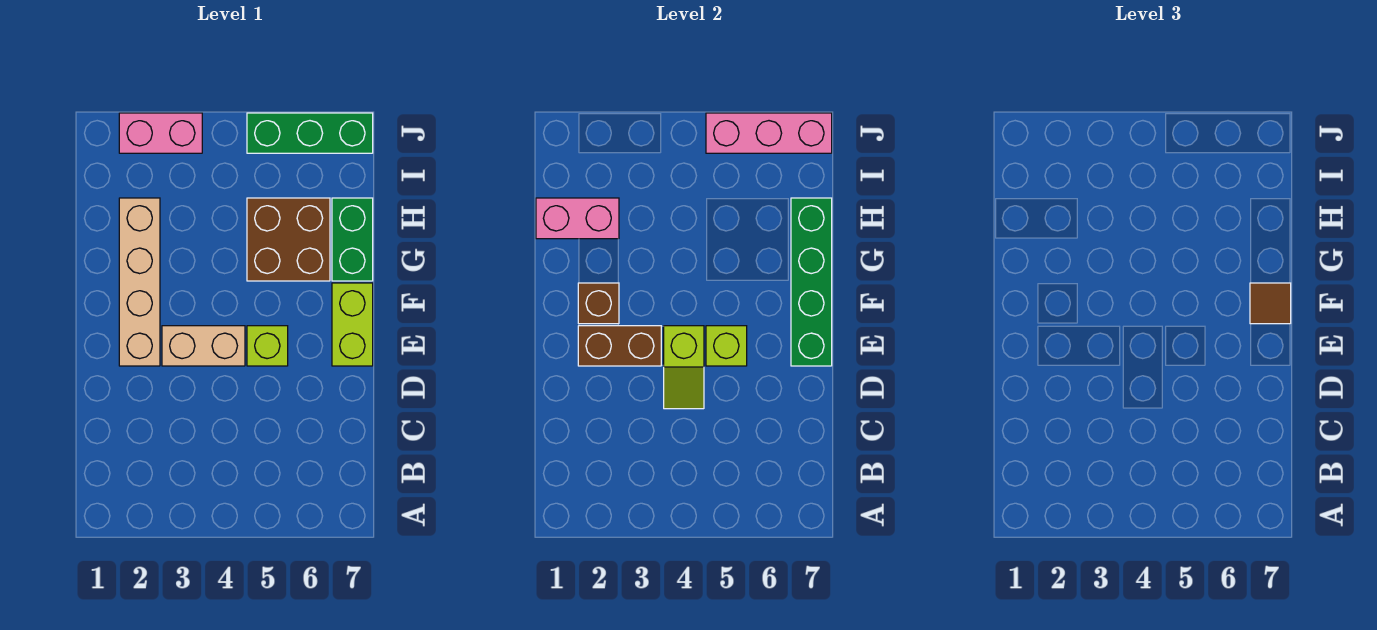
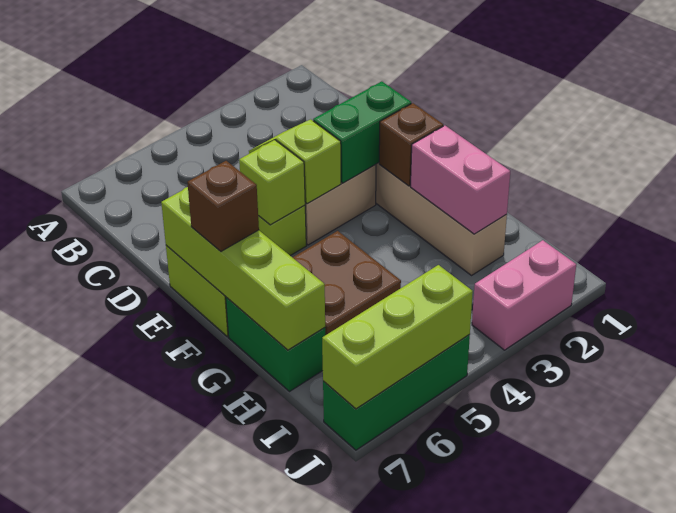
brown 1x2 brick [578,326,661,366] -> green 1x2 brick [313,81,411,183]
green 1x4 brick [791,198,832,366] -> lime 1x4 brick [161,187,325,350]
brown 1x1 tile [1250,283,1291,324] -> brown 1x1 brick [187,161,259,251]
pink 1x2 brick [536,198,619,239] -> pink 1x2 brick turned to [411,126,510,234]
pink 1x3 brick [706,113,832,153] -> lime 1x3 brick [322,265,473,409]

